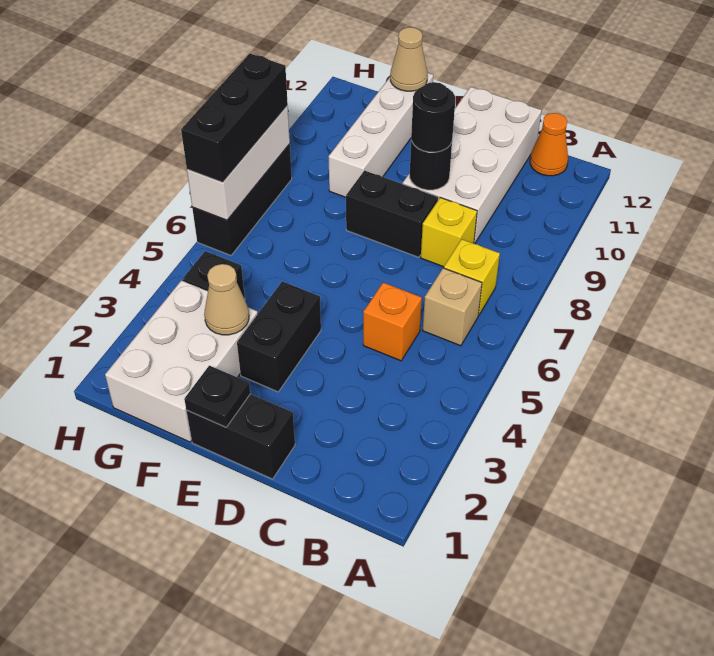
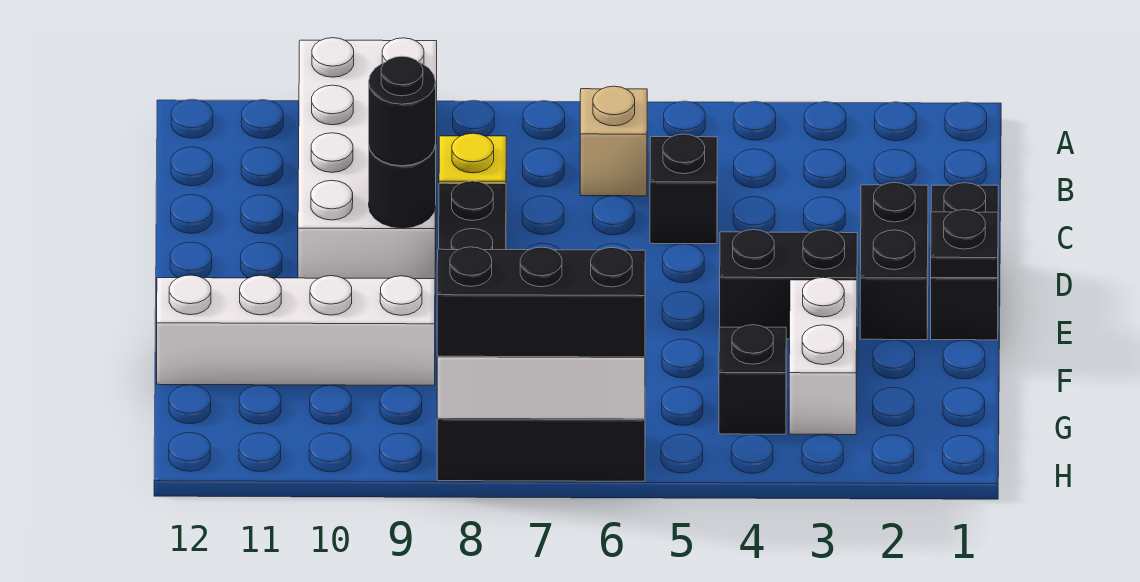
yellow 1x1 brick [444,239,500,315] -> none
orange 1x1 cone [530,113,568,176] -> none
orange 1x1 brick [363,282,422,361] -> black 1x1 brick [650,134,717,244]
white 2x4 brick [403,87,542,244] -> white 2x4 brick turned to [298,38,437,279]
none -> black 1x2 brick [860,183,928,340]
white 2x3 brick [105,280,258,442] -> white 1x2 brick [789,277,857,435]
tan 1x1 cone [204,264,249,335] -> none
tan 1x1 cone [390,27,427,91] -> none

